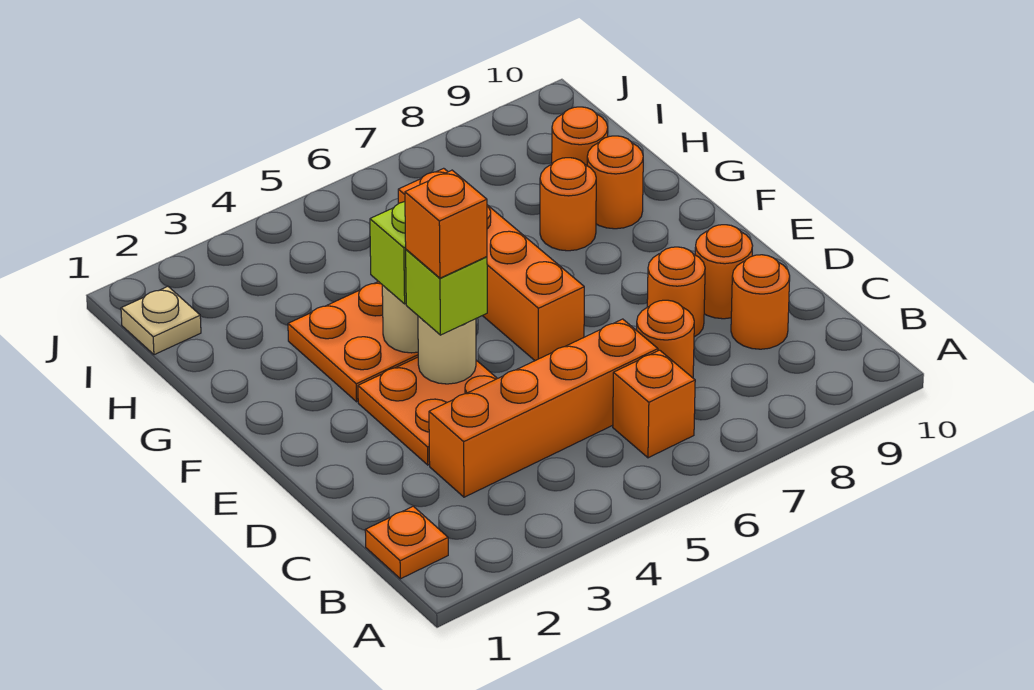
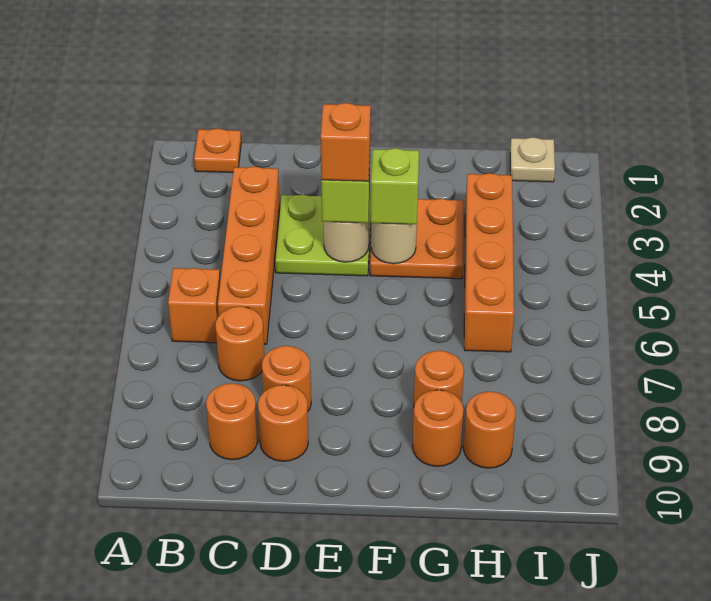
orange 2x2 plate [358,357,497,465] -> lime 2x2 plate [275,194,371,276]
orange 1x4 brick [398,168,584,361] -> orange 1x4 brick turned to [464,173,514,352]

